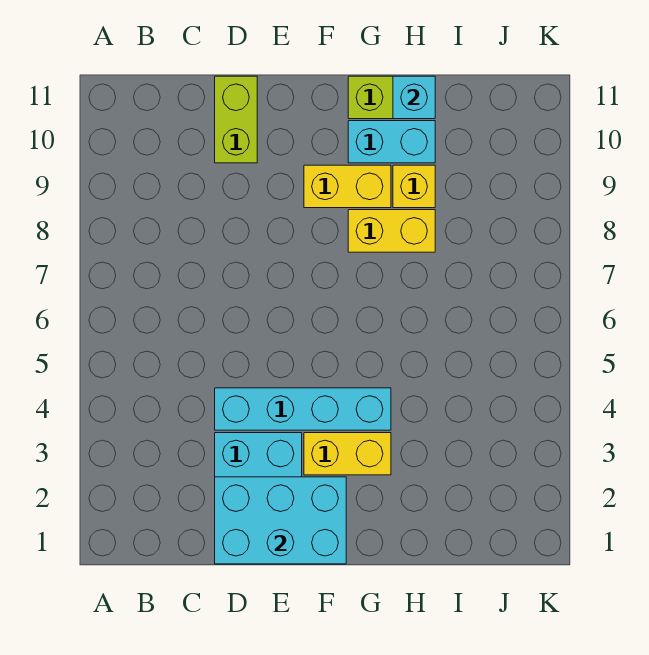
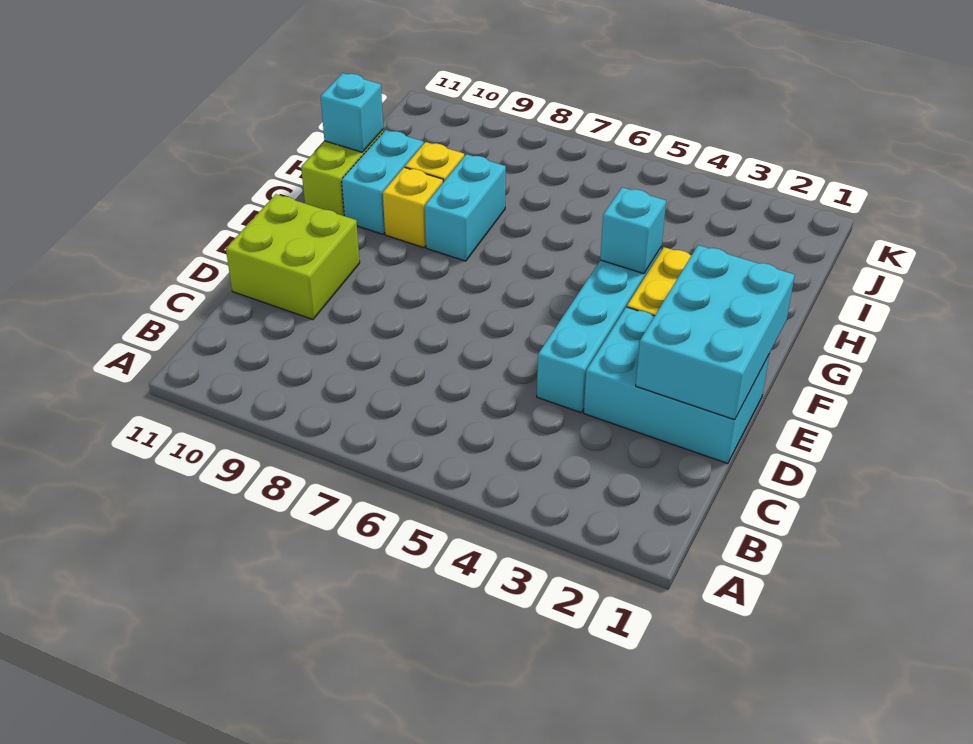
lime 1x2 brick [215,76,257,163] -> lime 2x2 brick [226,194,360,319]
yellow 1x2 brick [304,165,391,208] -> yellow 1x1 brick [383,167,443,248]
none -> cyan 1x1 brick [600,187,666,274]
yellow 1x2 brick [348,210,435,252] -> cyan 1x2 brick [425,154,506,261]

